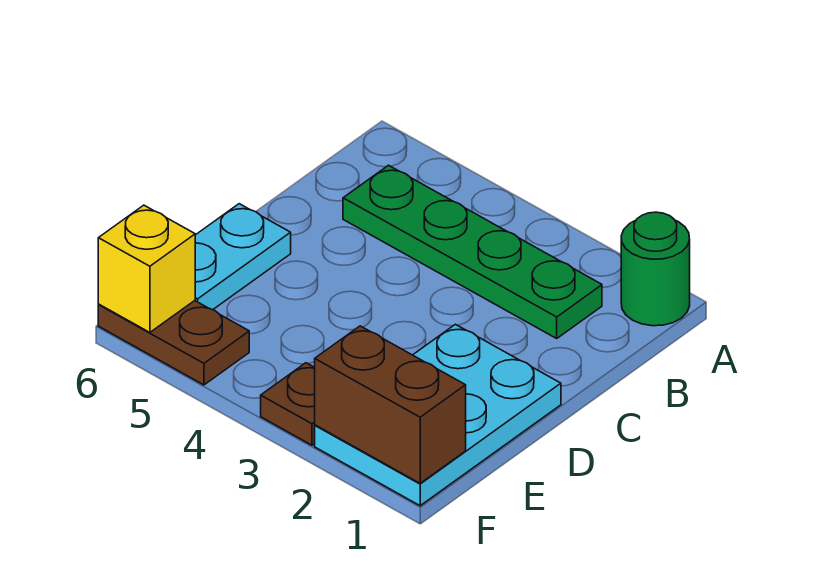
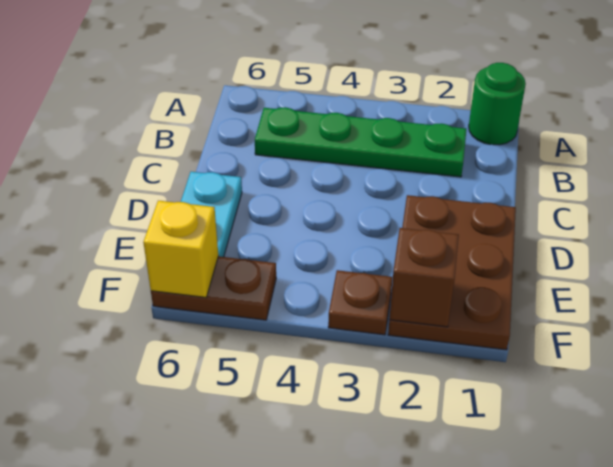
cyan 2x3 plate [315,324,561,506] -> brown 2x3 plate [388,195,516,350]
brown 1x2 brick [315,326,466,483] -> brown 1x1 brick [389,228,459,327]

